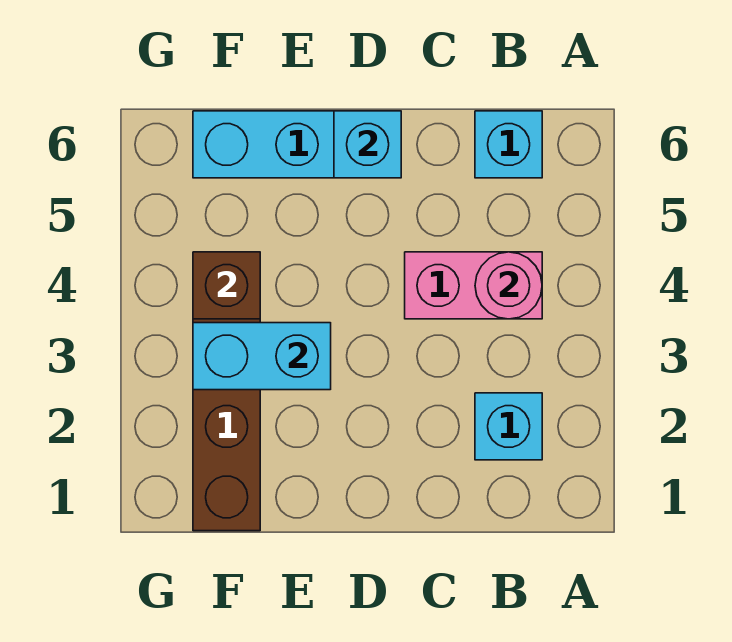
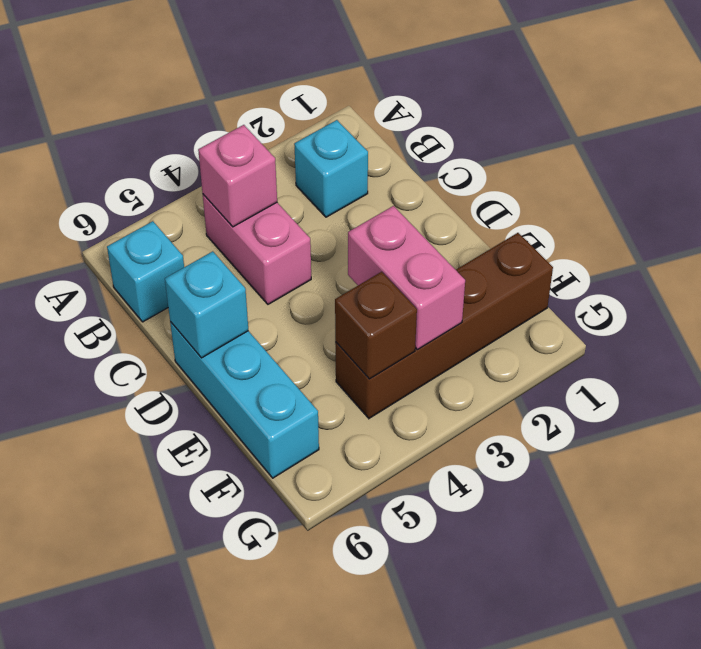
pink 1x1 round brick [475,252,542,319] -> pink 1x1 brick [198,125,277,227]
cyan 1x2 brick [193,323,331,390] -> pink 1x2 brick [348,206,465,350]

